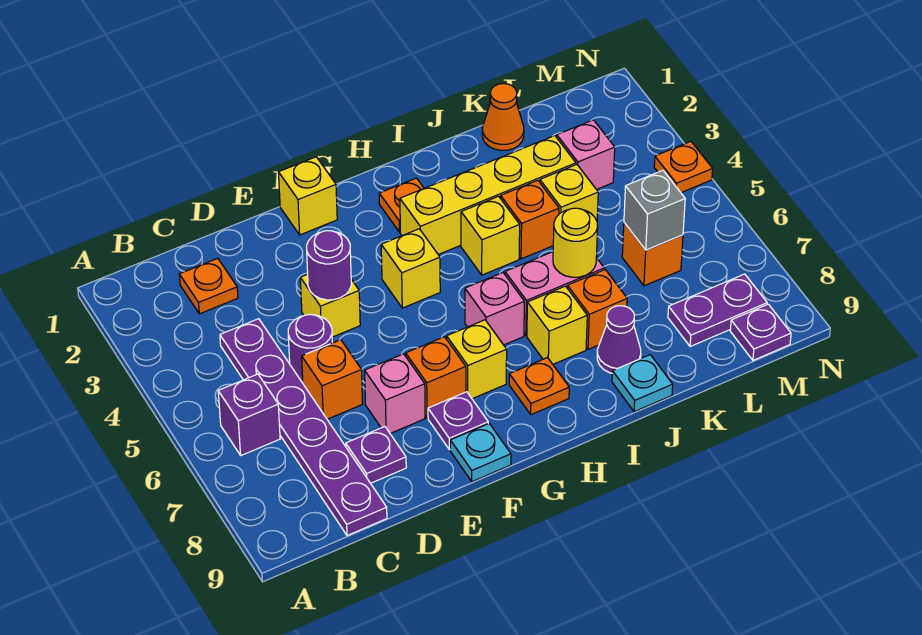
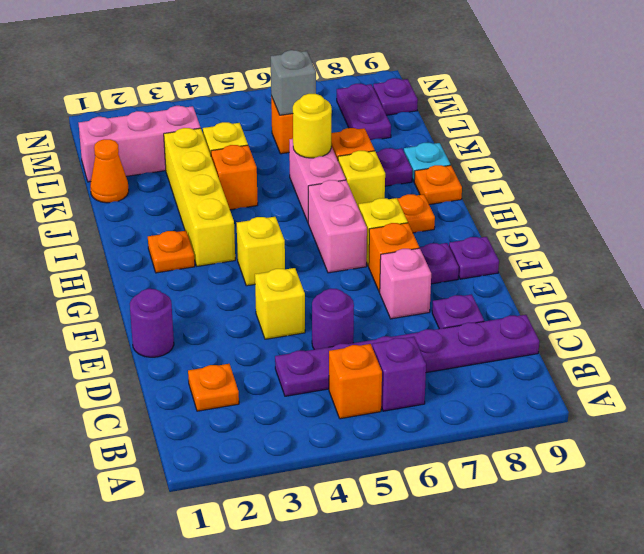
orange 1x1 brick [302,340,362,419] -> orange 1x1 brick moved to [329,344,382,419]
purple 1x1 round brick [307,231,351,300] -> purple 1x1 round brick moved to [130,289,174,357]
yellow 1x1 brick [279,157,337,235] -> none
cyan 1x1 plate [450,424,511,482] -> purple 1x1 plate [449,237,499,279]
pink 1x1 brick [465,273,524,345] -> pink 1x2 brick [308,180,367,273]
yellow 1x1 brick [461,196,520,275] -> none
purple 1x1 cone [597,306,641,373] -> purple 1x1 plate [376,148,412,186]
pink 1x1 brick [557,120,615,190] -> pink 1x3 brick [79,106,201,182]
orange 1x1 plate [654,141,713,193] -> orange 1x1 plate moved to [414,165,462,205]

